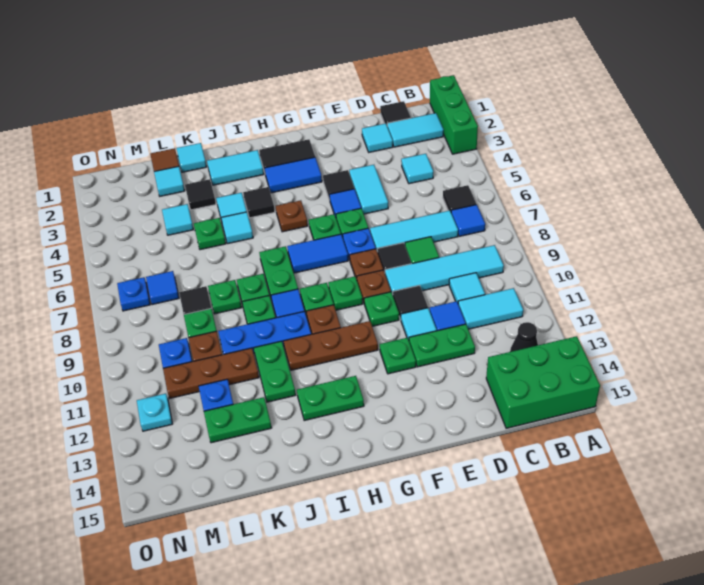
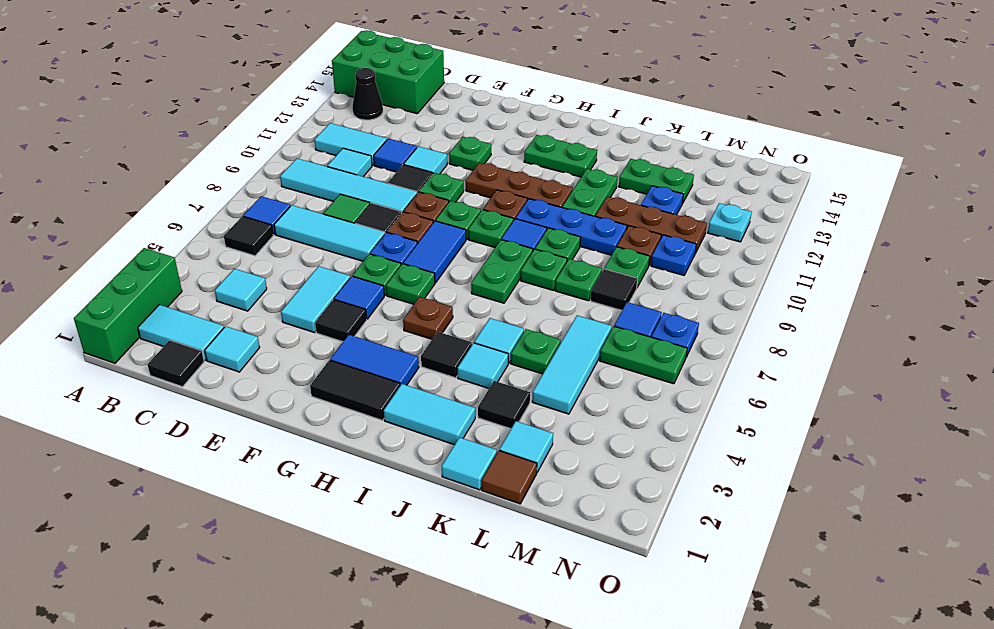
green 1x2 plate [409,324,475,367] -> green 1x2 plate moved to [600,326,687,384]
blue 1x2 tile [287,234,348,273] -> blue 1x2 tile turned to [403,221,466,283]
cyan 1x1 tile [162,204,194,235] -> cyan 1x3 tile [532,315,612,414]

